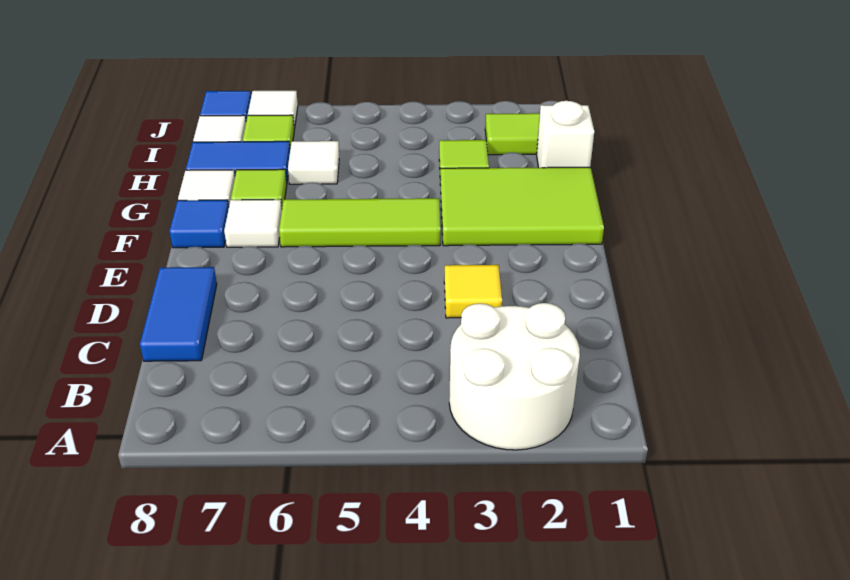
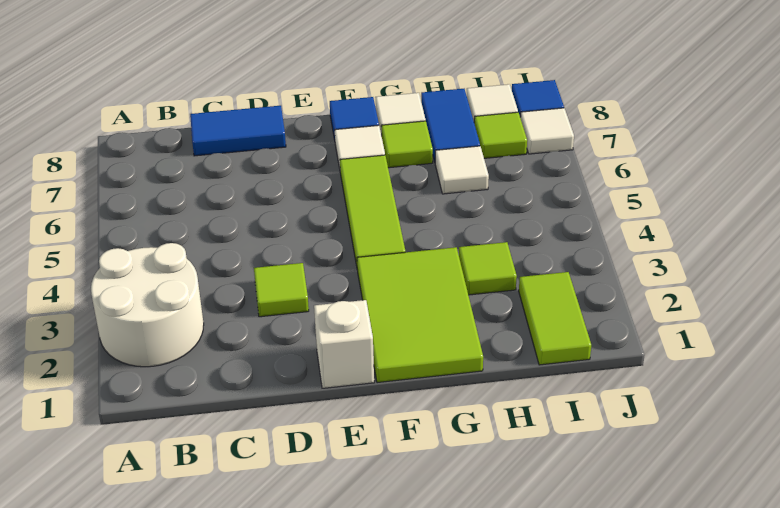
yellow 1x1 tile [444,265,502,318] -> lime 1x1 tile [254,263,309,317]
white 1x1 brick [537,101,594,168] -> white 1x1 brick moved to [314,300,374,388]

